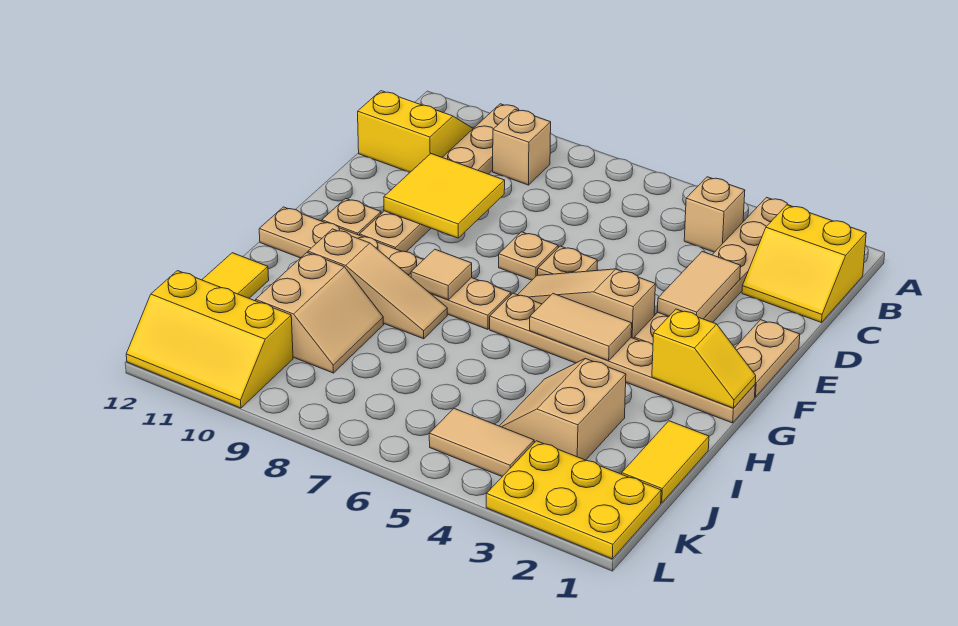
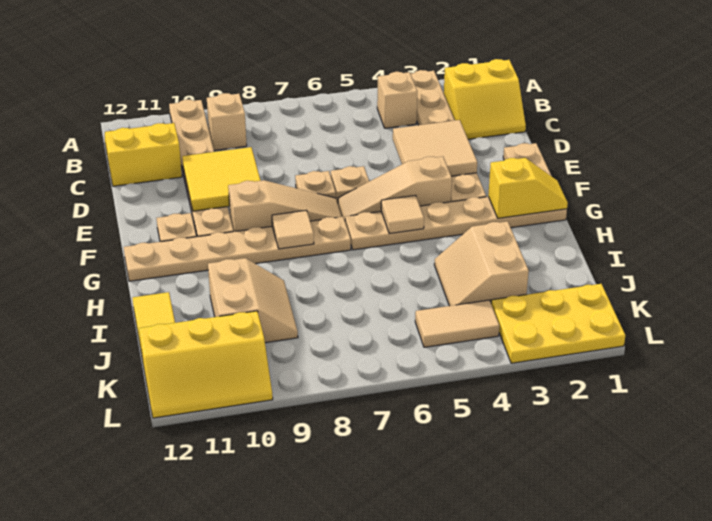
tan 1x2 tile [657,252,741,319] -> tan 2x2 tile [393,120,477,176]
tan 1x2 tile [530,294,632,361] -> tan 1x1 tile [381,195,424,234]
tan 1x3 slope [308,229,447,339] -> tan 1x3 slope moved to [228,180,342,232]
yellow 1x2 tile [622,421,709,503] -> none

